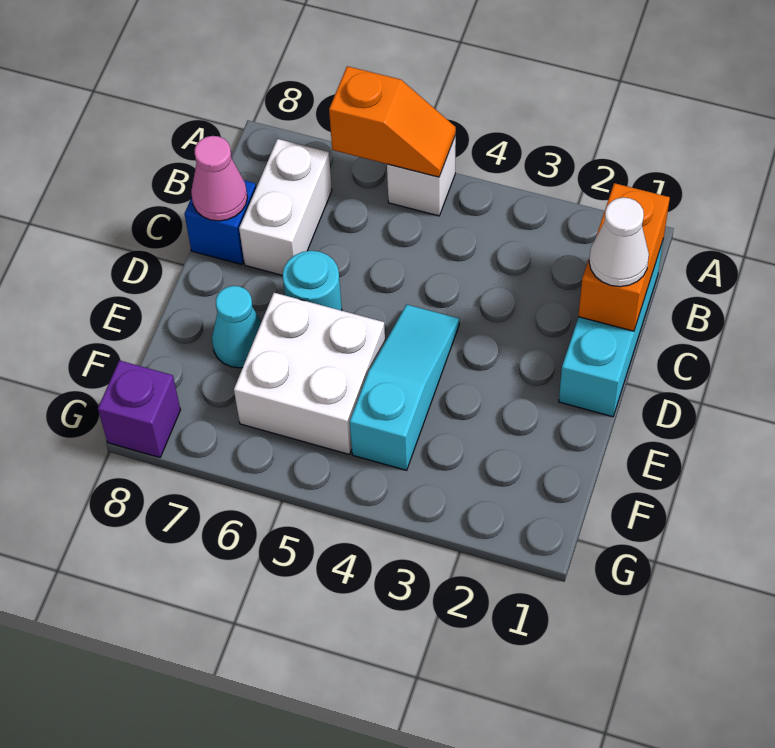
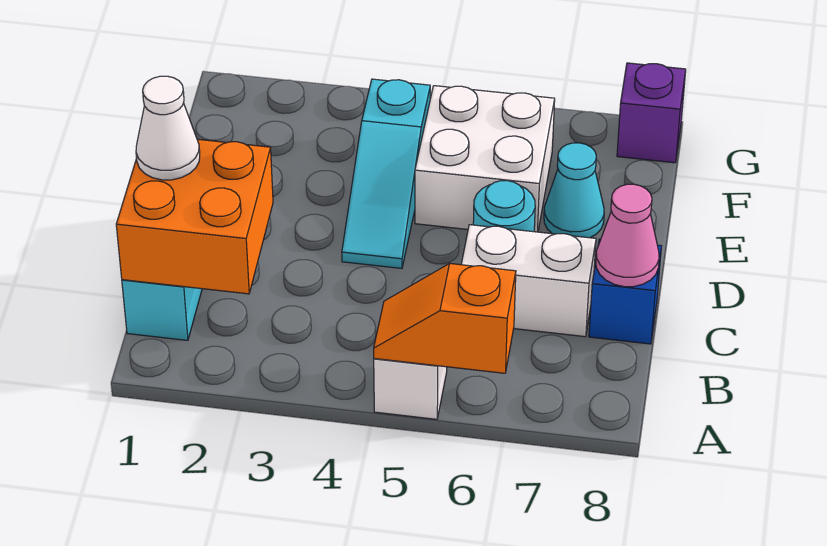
orange 1x2 brick [578,183,670,331] -> orange 2x2 brick [116,139,273,294]
white 1x2 brick [239,139,332,275] -> white 1x2 brick turned to [461,225,596,337]

